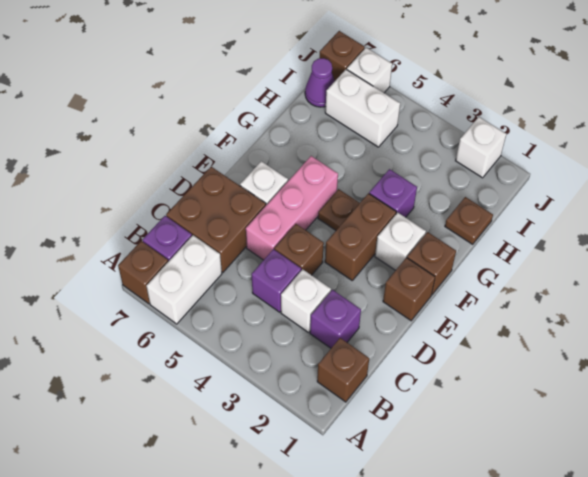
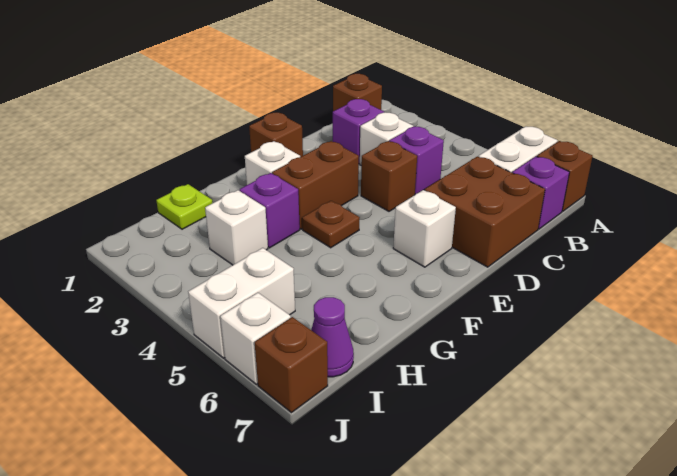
pink 1x3 brick [246,156,338,260] -> none
brown 1x1 brick [407,232,456,294] -> none
brown 1x1 plate [445,197,493,244] -> lime 1x1 plate [156,184,213,229]
white 1x2 brick [325,70,400,147] -> white 1x2 brick turned to [188,248,295,358]
white 1x1 brick [456,117,506,178] -> white 1x1 brick moved to [205,190,268,265]

